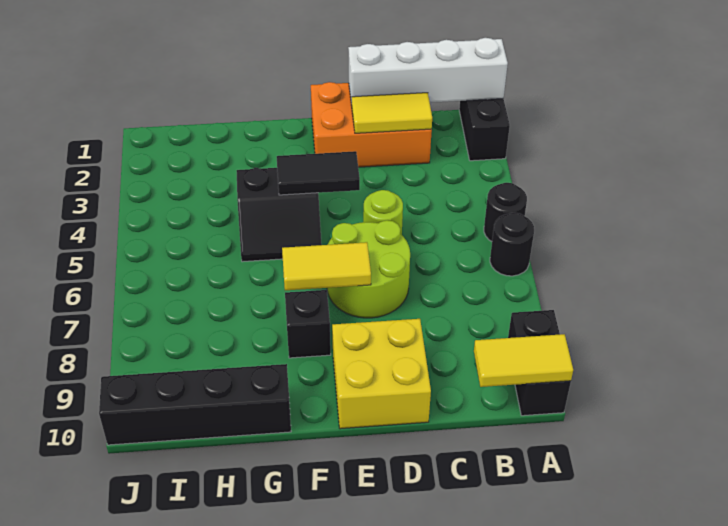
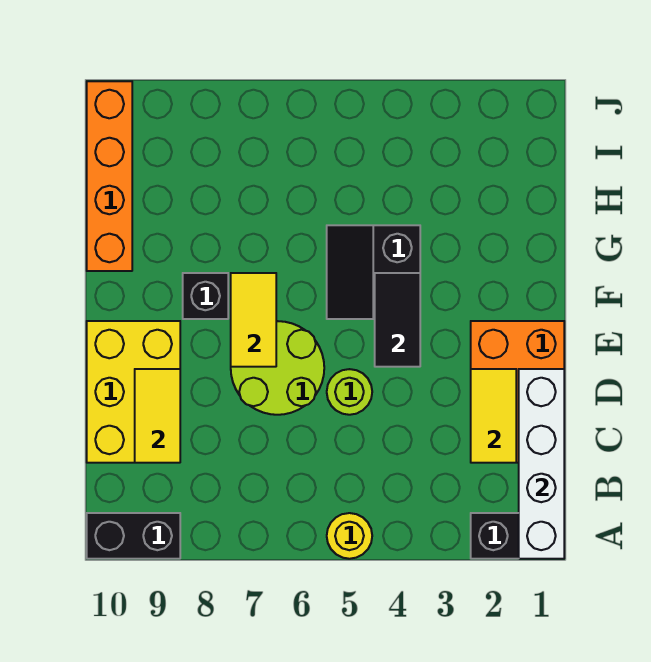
black 1x1 round brick [484,183,527,241] -> yellow 1x1 round brick [327,513,372,559]
black 1x1 round brick [490,213,534,276] -> none
yellow 1x2 tile [474,334,573,387] -> yellow 1x2 tile moved to [135,369,180,463]
yellow 2x2 brick [332,319,431,429] -> yellow 2x3 brick [87,321,180,463]
black 1x4 brick [99,364,291,445] -> orange 1x4 brick [87,81,132,271]

